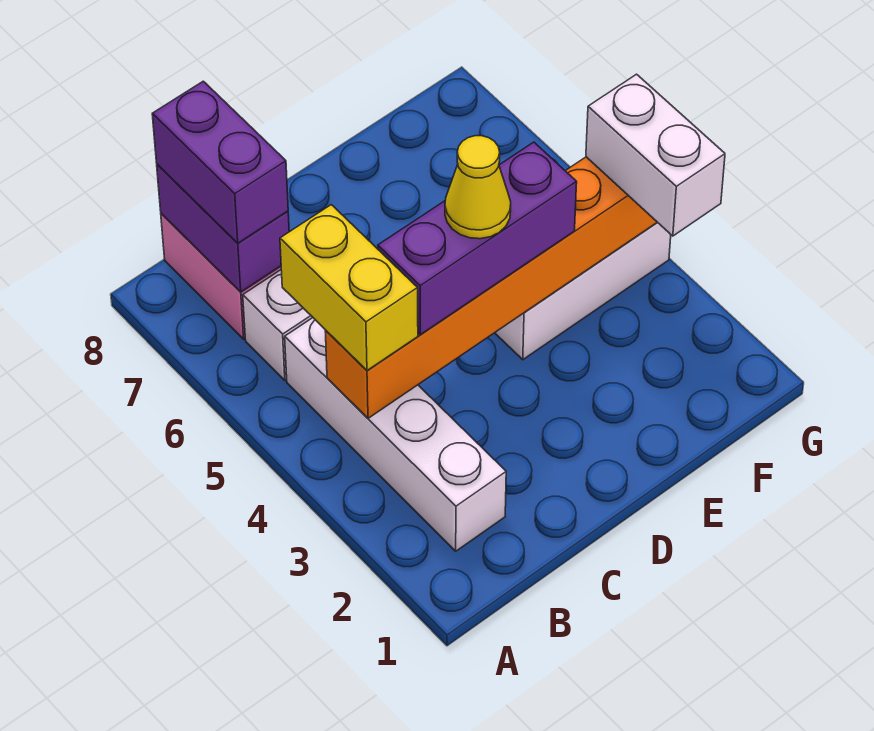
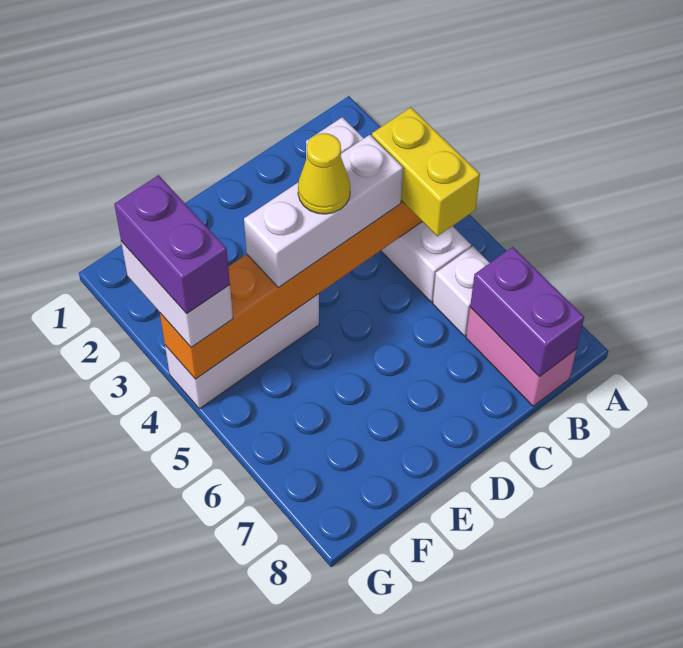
purple 1x2 brick [152,81,288,243] -> purple 1x2 brick moved to [114,175,230,314]
purple 1x3 brick [378,142,577,335] -> white 1x3 brick [244,135,403,288]

